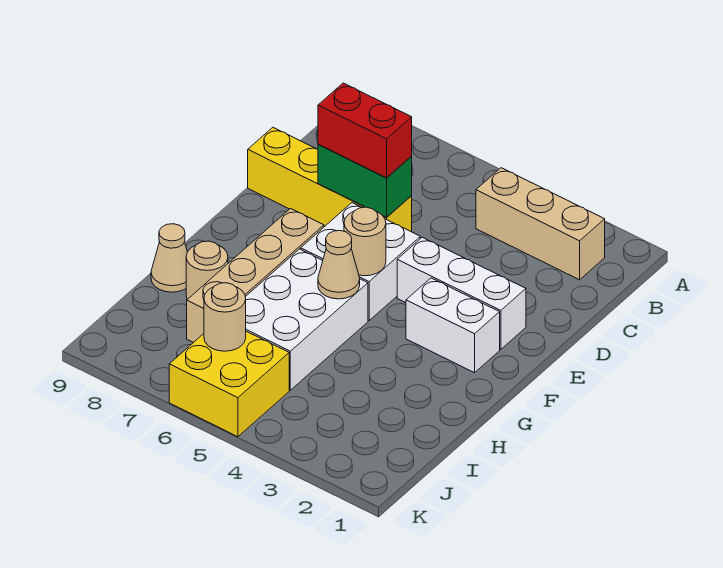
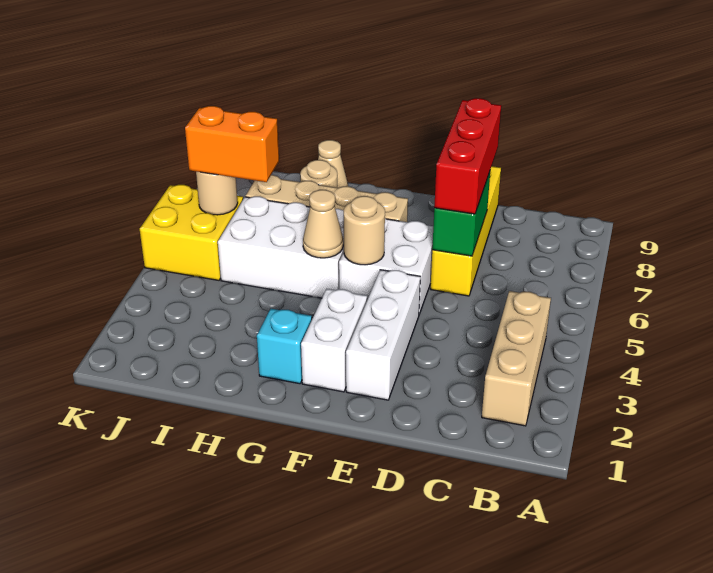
red 1x2 brick [318,83,412,178] -> red 1x3 brick [434,98,501,214]
none -> cyan 1x1 brick [257,309,312,384]
none -> orange 1x2 brick [185,106,279,182]

